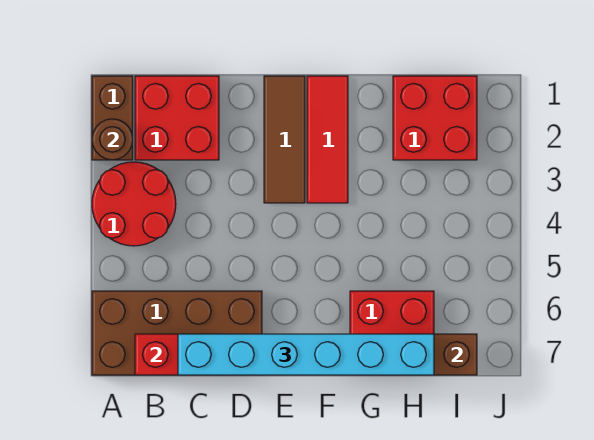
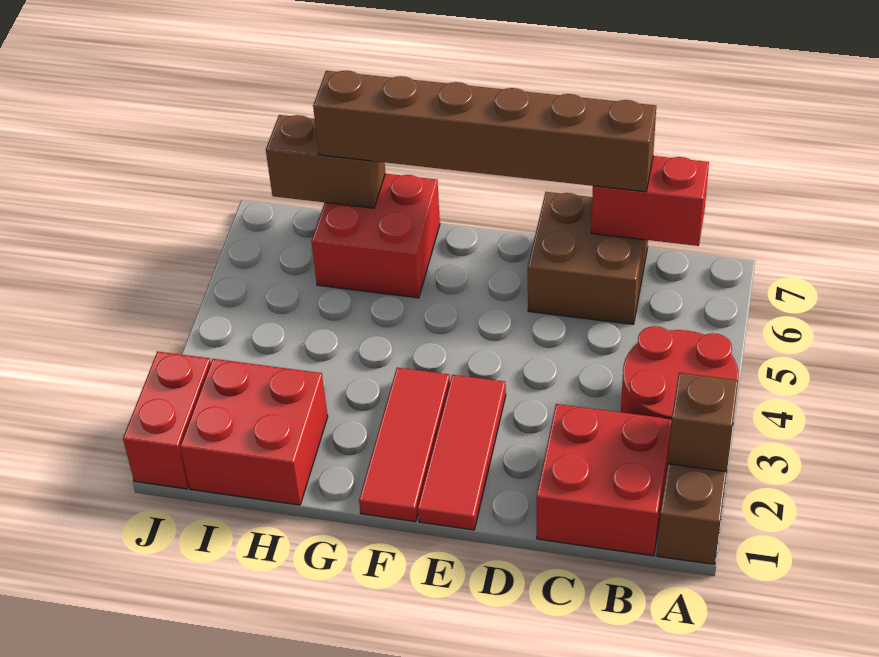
brown 1x1 round brick [92,119,133,160] -> brown 1x1 brick [668,373,738,472]
brown 2x4 brick [92,291,262,375] -> brown 2x2 brick [528,192,648,324]
cyan 1x6 brick [178,334,434,375] -> brown 1x6 brick [313,71,656,192]
brown 1x3 tile [264,76,305,203] -> red 1x3 tile [418,375,506,530]
none -> red 1x2 brick [123,351,211,489]

